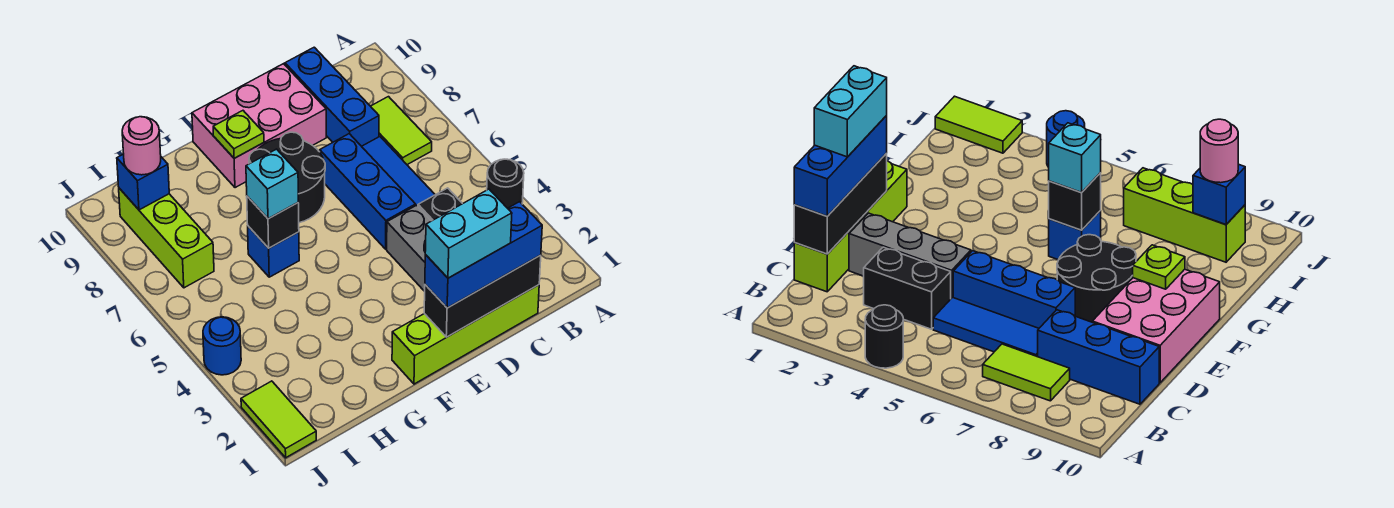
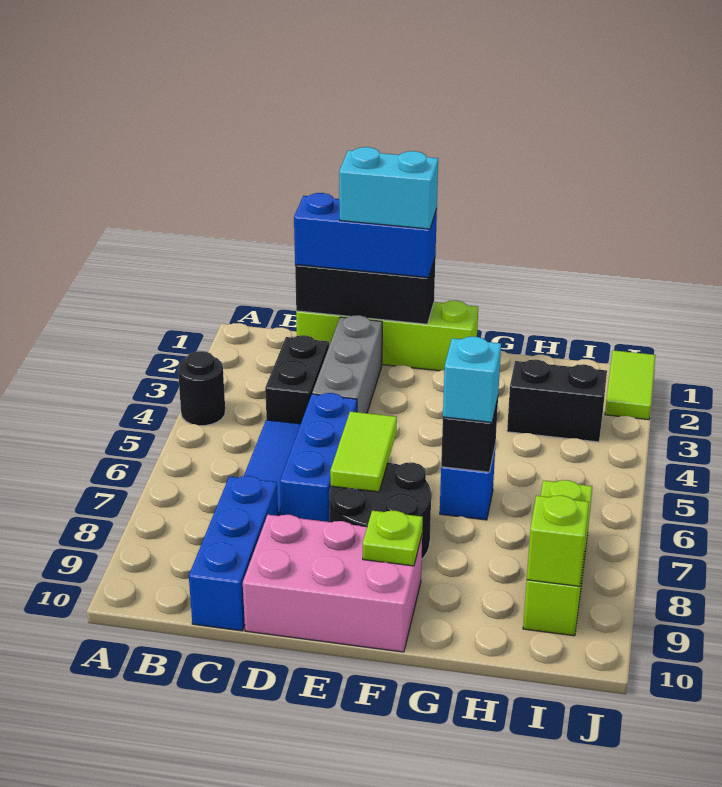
lime 1x2 tile [371,97,432,165] -> lime 1x2 tile moved to [330,412,397,492]
none -> black 1x2 brick [507,360,607,442]
blue 1x1 brick [117,154,169,210] -> lime 1x1 brick [527,495,589,586]
pink 1x1 round brick [122,117,161,175] -> none
blue 1x1 round brick [203,317,241,375] -> none

